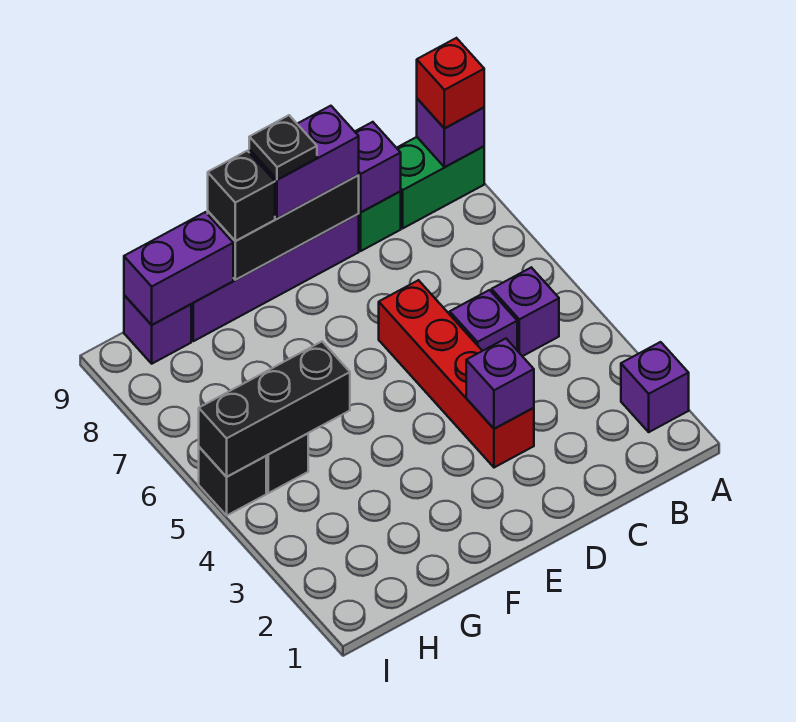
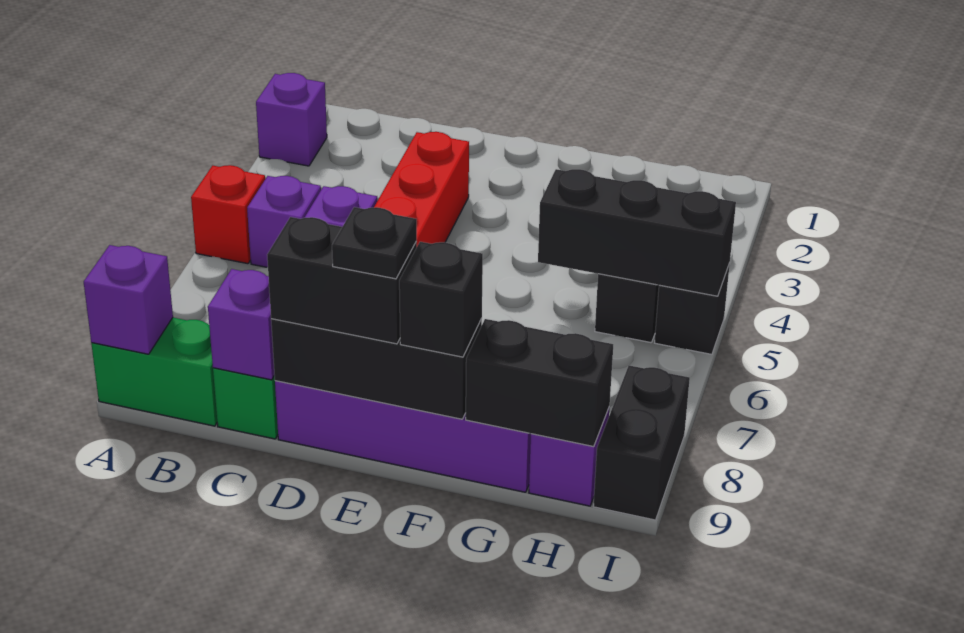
red 1x1 brick [417,38,484,128] -> red 1x1 brick moved to [191,165,265,264]
purple 1x1 brick [466,339,534,429] -> none
purple 1x2 brick [249,106,359,219] -> black 1x2 brick [267,217,417,344]
purple 1x2 brick [124,212,233,325] -> black 1x2 brick [466,319,613,447]
none -> black 1x2 brick [593,365,690,520]

